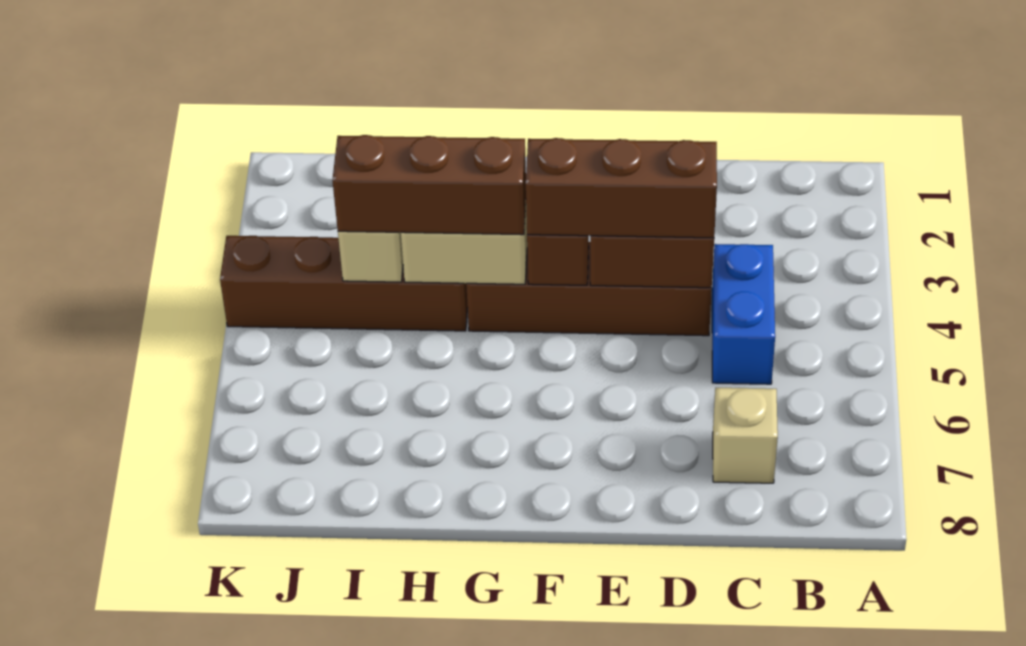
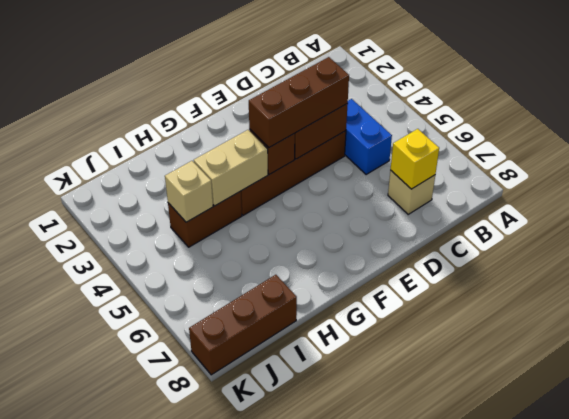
none -> yellow 1x1 brick [390,129,439,189]
brown 1x3 brick [332,135,526,235] -> brown 1x3 brick moved to [189,275,297,375]
brown 1x4 brick [220,236,468,331] -> brown 1x2 brick [168,191,242,247]

